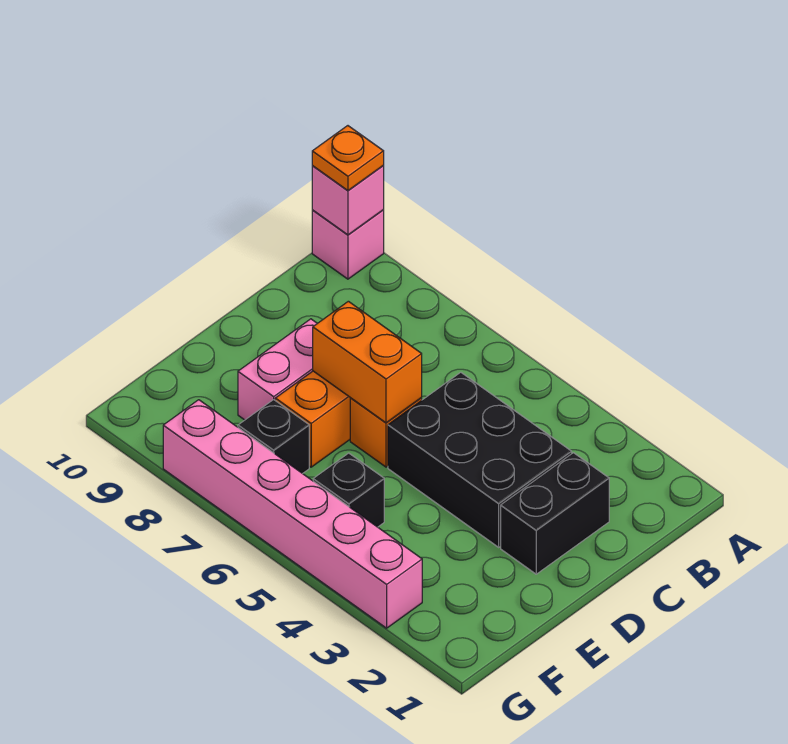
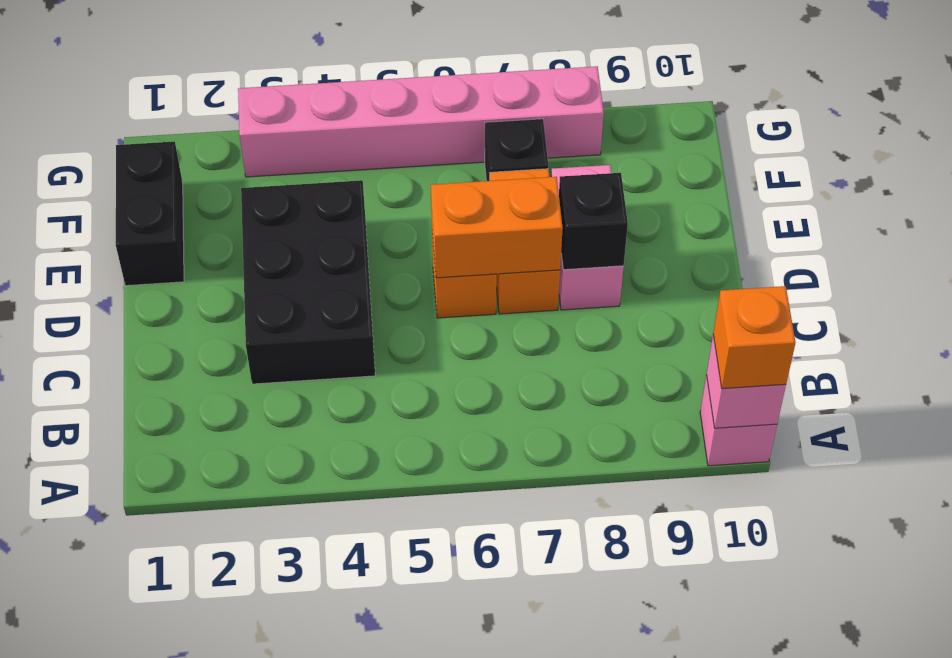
orange 1x1 plate [312,126,384,190] -> orange 1x1 brick [713,286,796,389]
black 1x2 brick [501,453,609,574] -> black 1x2 brick moved to [116,141,184,286]
black 2x3 brick [388,372,572,547] -> black 2x3 brick turned to [241,180,375,384]
black 1x1 brick [313,453,384,527] -> black 1x1 brick moved to [559,173,628,270]

